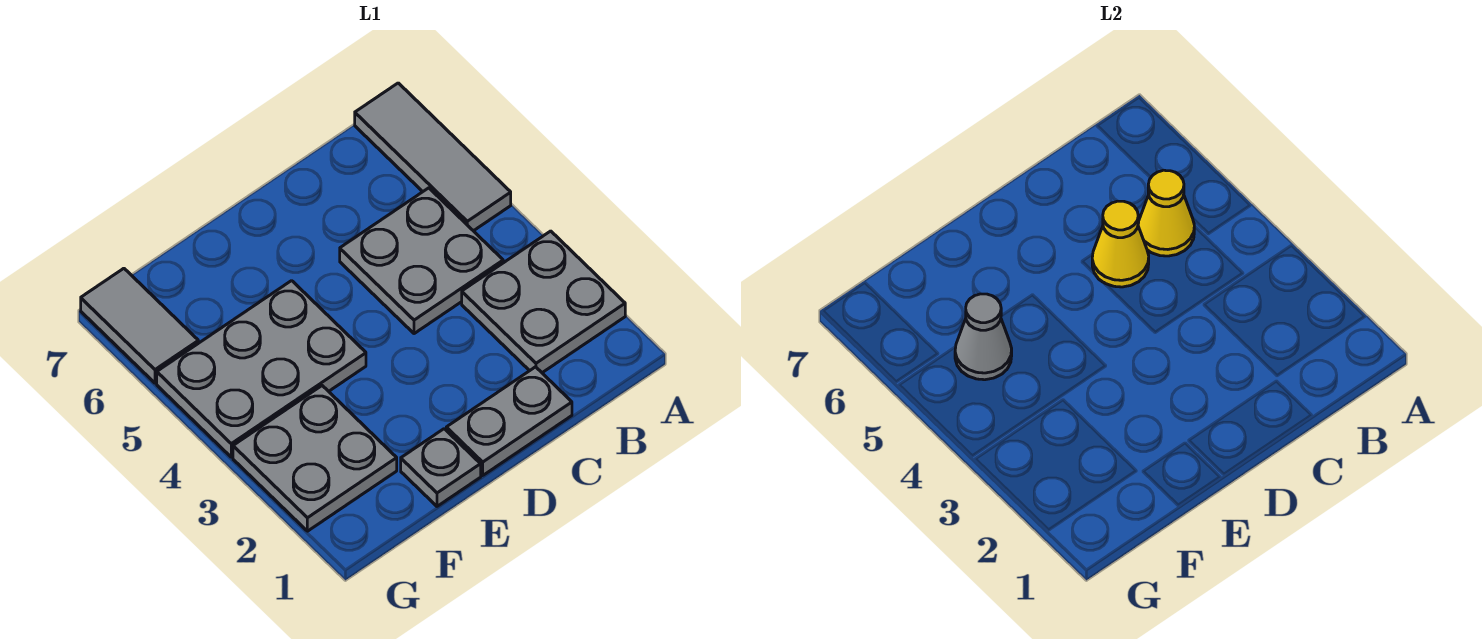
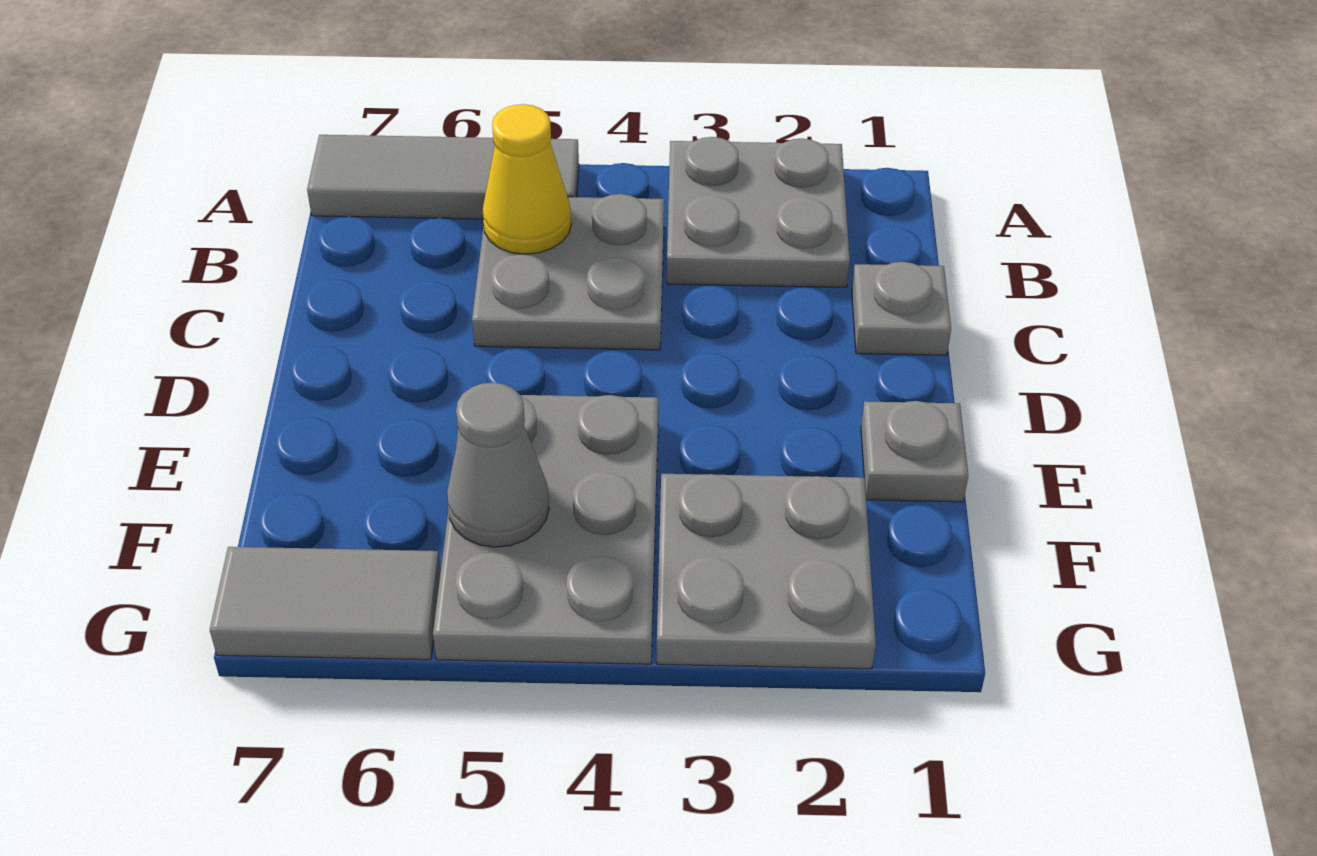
grey 1x2 plate [446,367,572,475] -> grey 1x1 plate [852,262,951,355]
yellow 1x1 cone [1092,201,1149,287] -> none

